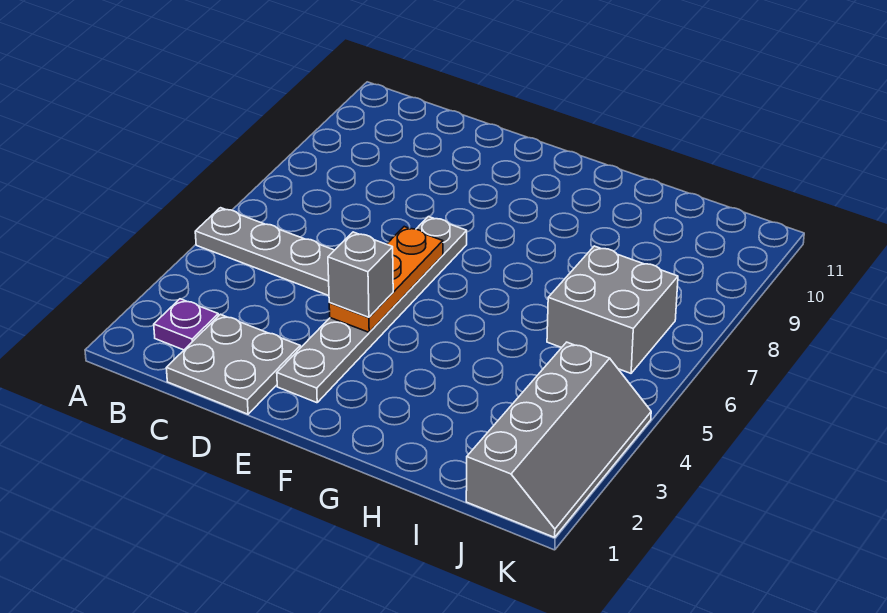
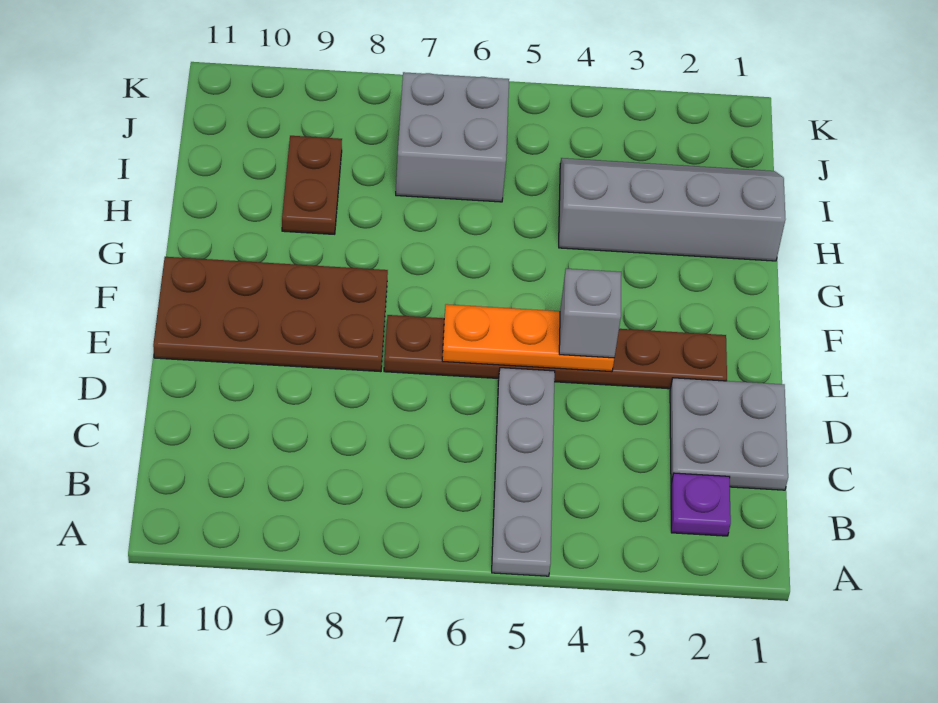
grey 1x6 plate [277,217,467,403] -> brown 1x6 plate [384,315,727,389]
none -> brown 2x4 plate [153,257,388,372]
none -> brown 1x2 plate [282,136,342,234]
grey 2x4 slope [466,342,651,537] -> grey 2x4 slope moved to [559,158,785,261]

